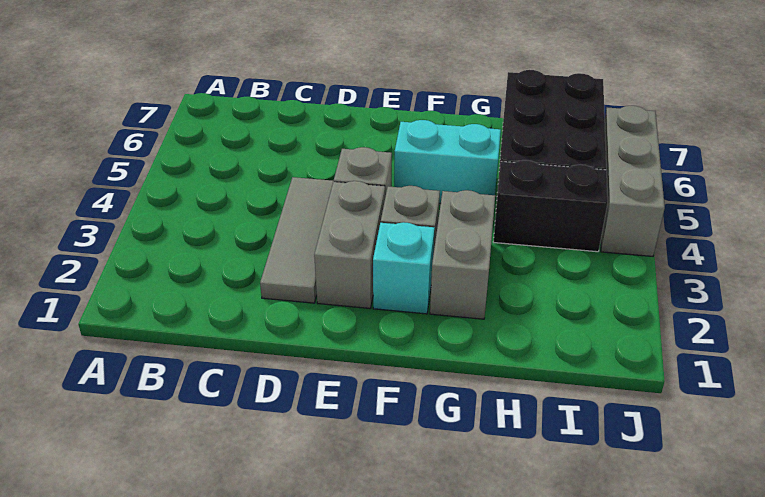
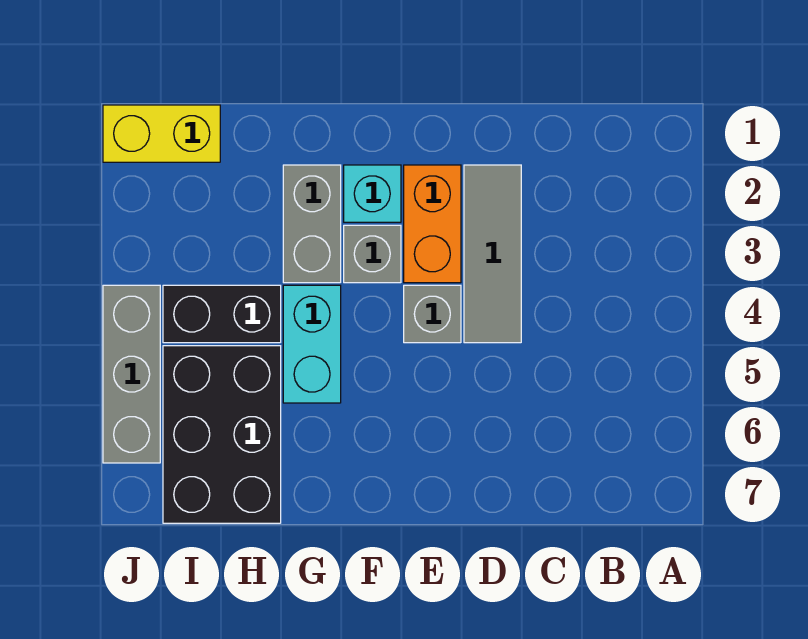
grey 1x2 brick [314,181,385,308] -> orange 1x2 brick [404,165,461,283]
cyan 1x2 brick [394,120,501,203] -> cyan 1x2 brick turned to [283,285,341,403]
none -> yellow 1x2 brick [103,105,220,162]

